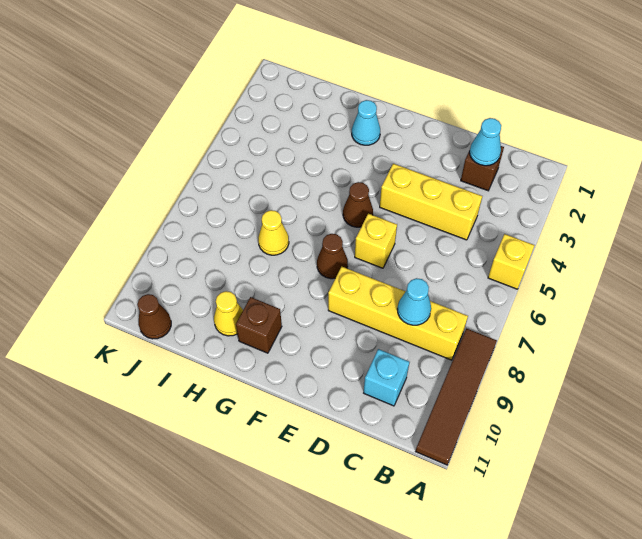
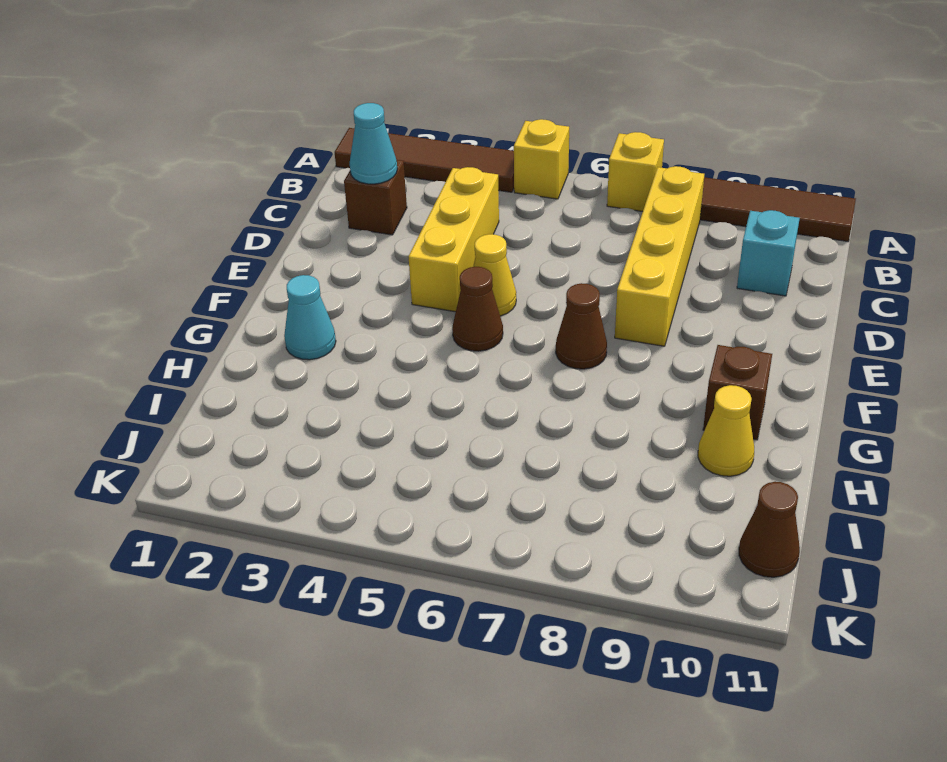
none -> brown 1x4 tile [335,128,514,192]
cyan 1x1 cone [397,278,431,325] -> none
yellow 1x1 brick [355,214,397,268] -> yellow 1x1 brick moved to [607,132,664,212]
yellow 1x1 cone [258,210,289,255] -> yellow 1x1 cone moved to [473,234,516,316]

